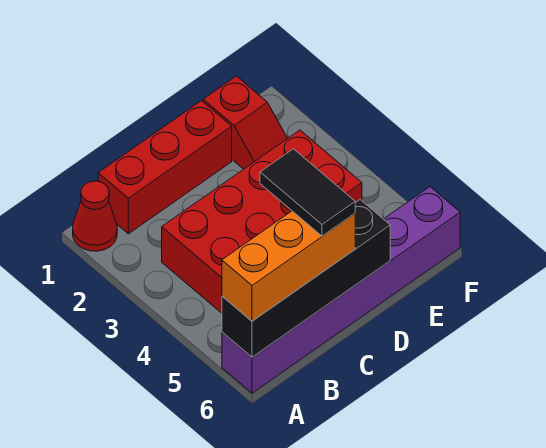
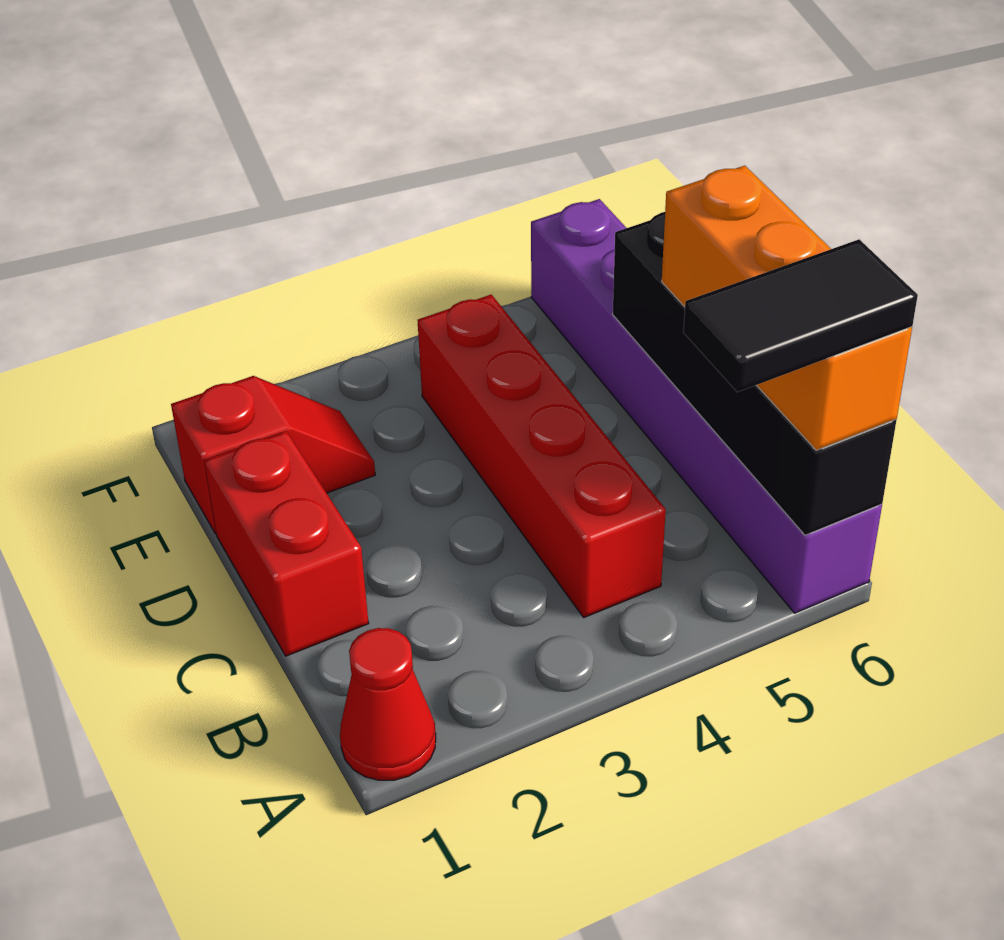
red 1x3 brick [98,101,232,234] -> red 1x2 brick [204,431,369,656]
red 2x4 brick [162,130,362,313] -> red 1x4 brick [418,295,666,617]
black 1x2 tile [260,149,355,236] -> black 1x2 tile moved to [683,239,918,392]

